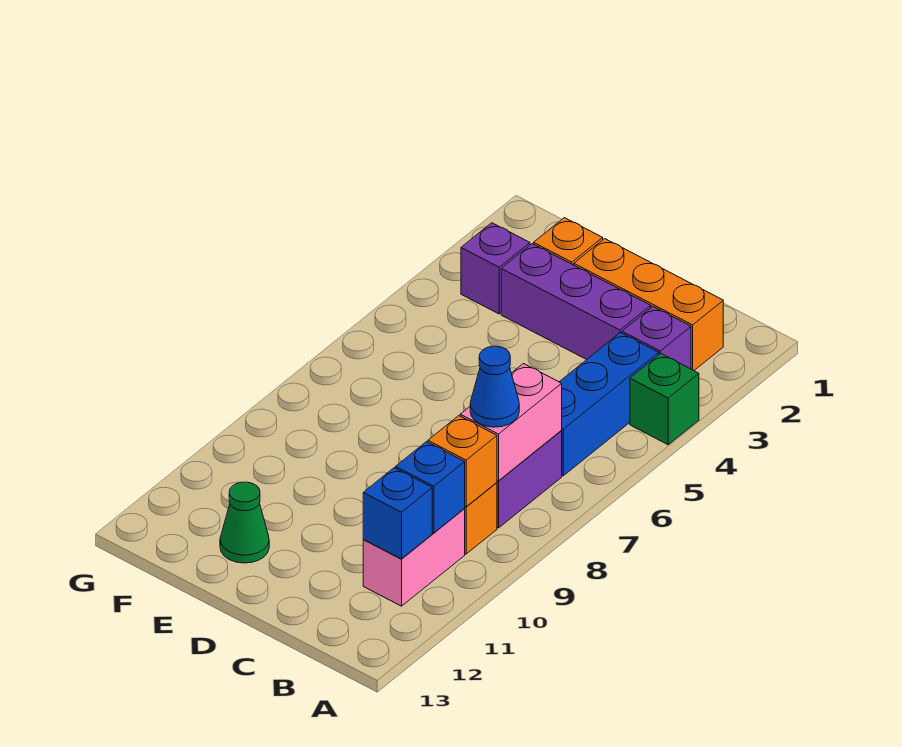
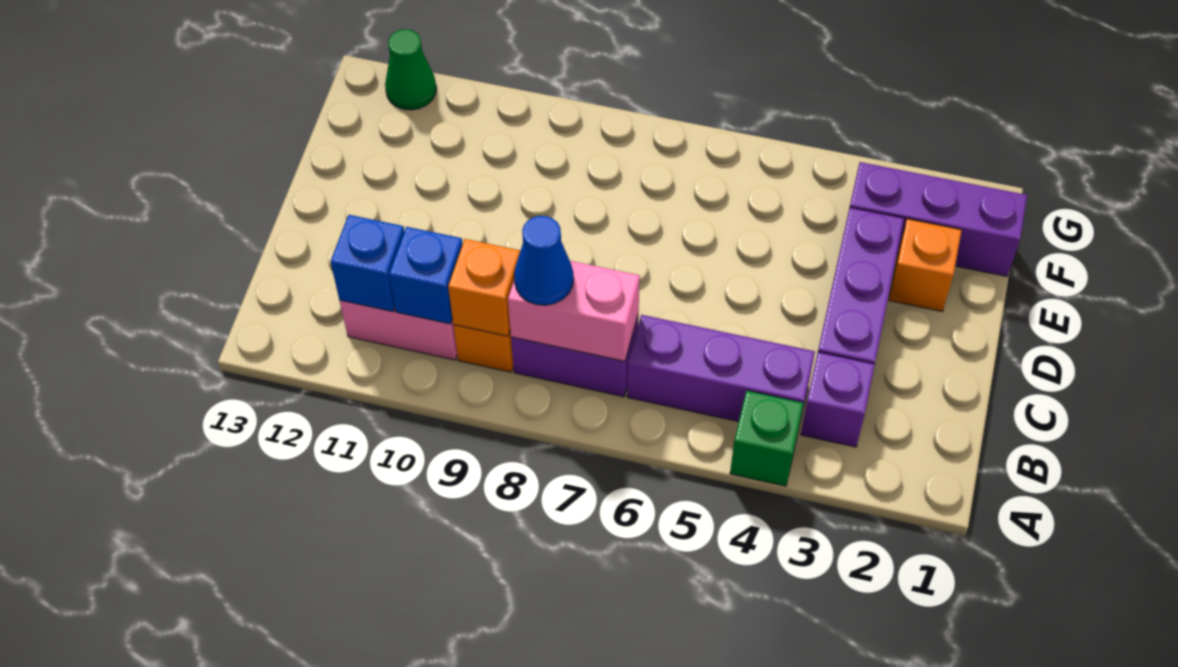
orange 1x3 brick [574,239,723,370] -> none
blue 1x3 brick [560,333,659,476] -> purple 1x3 brick [627,315,815,426]
green 1x1 cone [220,482,269,563] -> green 1x1 cone moved to [385,29,436,110]
purple 1x1 brick [461,223,530,314] -> purple 1x3 brick [850,162,1027,276]

